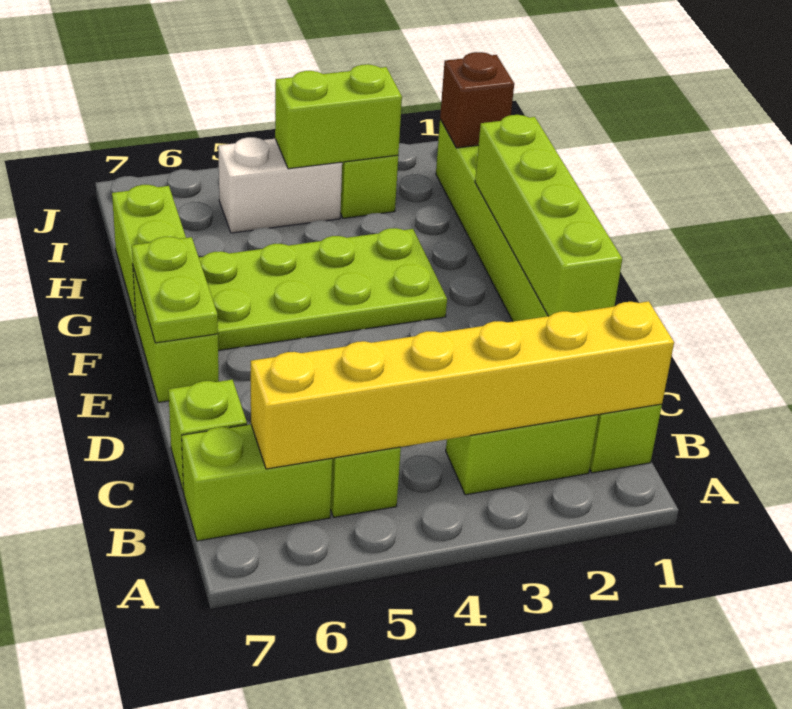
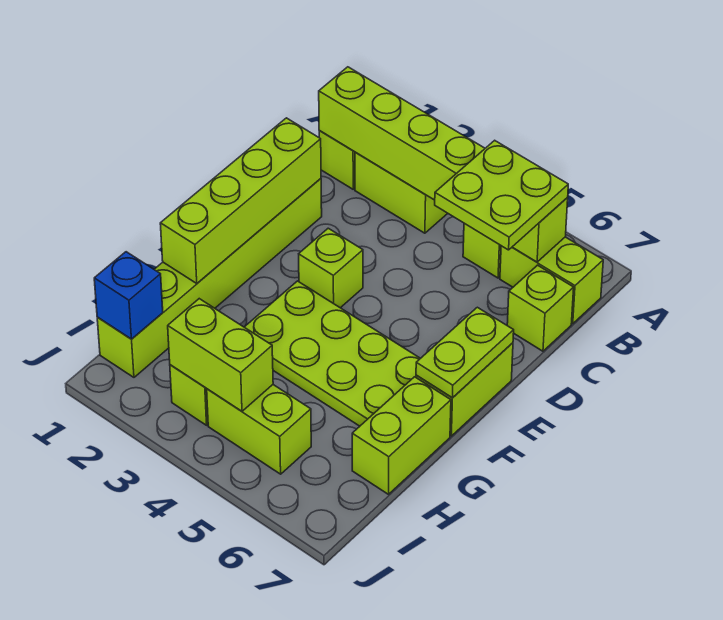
yellow 1x6 brick [251,301,674,469] -> lime 1x6 brick [319,67,568,262]
none -> lime 2x2 plate [435,140,568,250]
none -> lime 1x1 brick [299,228,363,308]
brown 1x1 brick [440,52,514,148] -> blue 1x1 brick [94,252,163,339]
white 1x2 brick [218,137,342,233] -> lime 1x2 brick [207,385,311,474]

